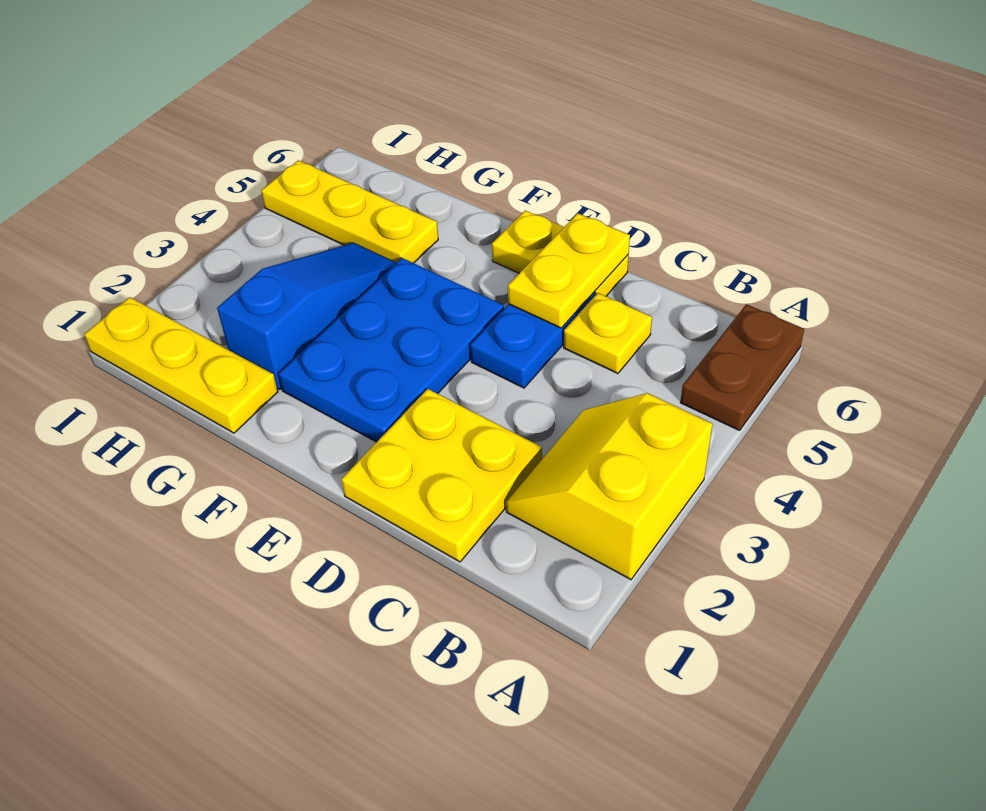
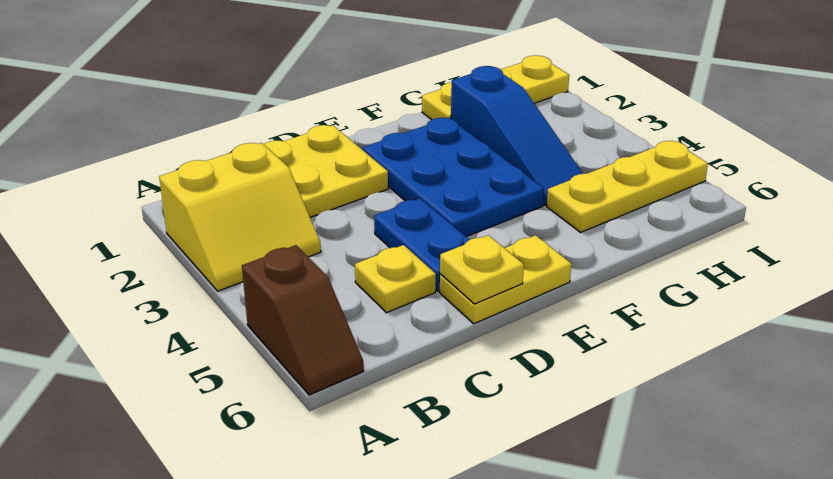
yellow 2x2 slope [506,393,713,579] -> yellow 2x2 slope turned to [159,143,321,291]
brown 1x2 plate [680,304,804,430] -> brown 1x2 slope [242,245,364,395]
yellow 1x2 plate [508,213,630,328] -> yellow 1x1 plate [440,235,524,304]

